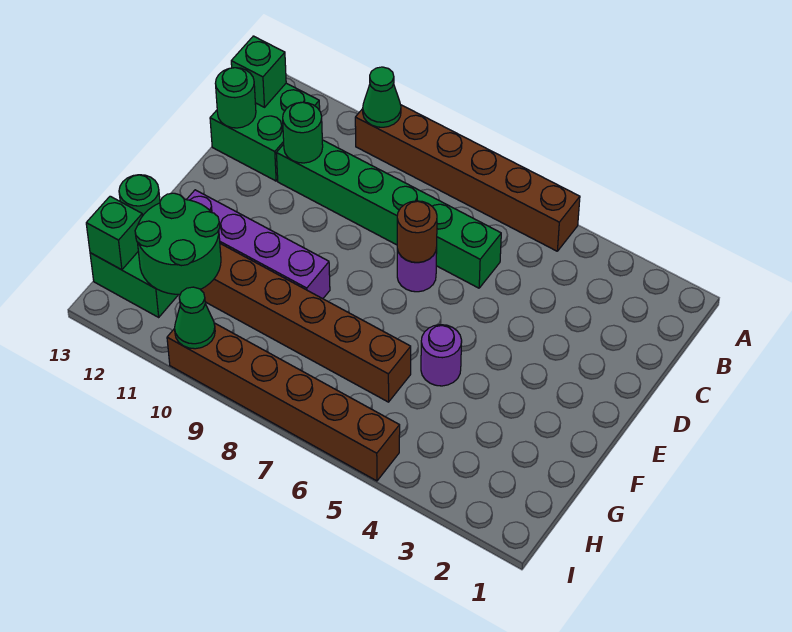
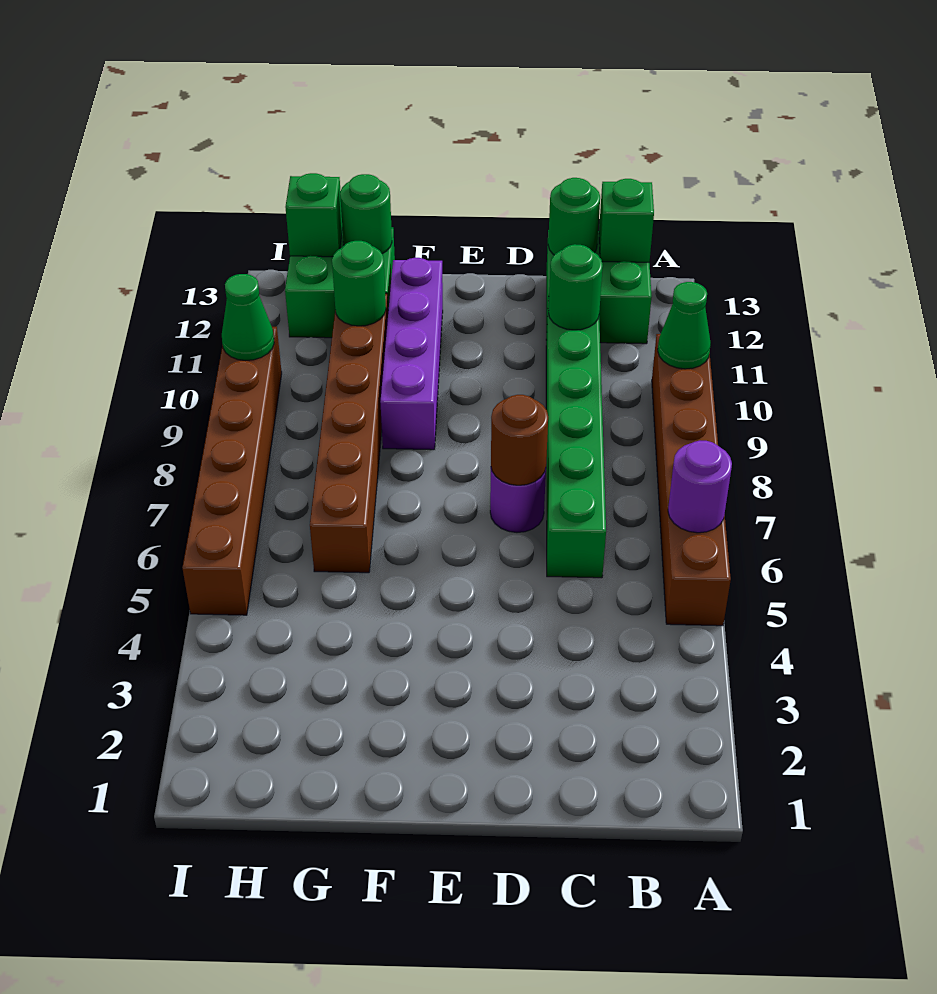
purple 1x1 round brick [421,325,462,386] -> purple 1x1 round brick moved to [668,441,732,533]
green 2x2 round brick [135,193,221,294] -> green 1x1 round brick [332,241,386,326]

